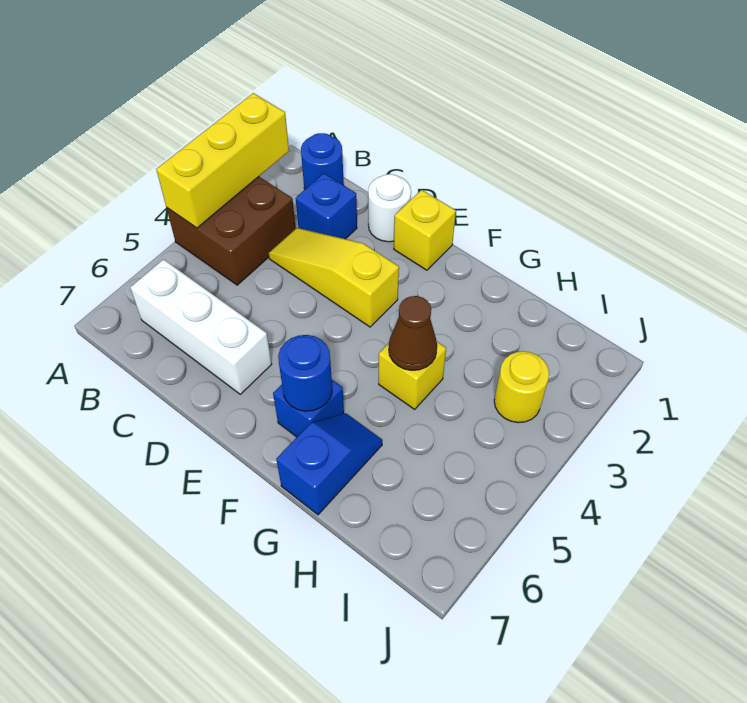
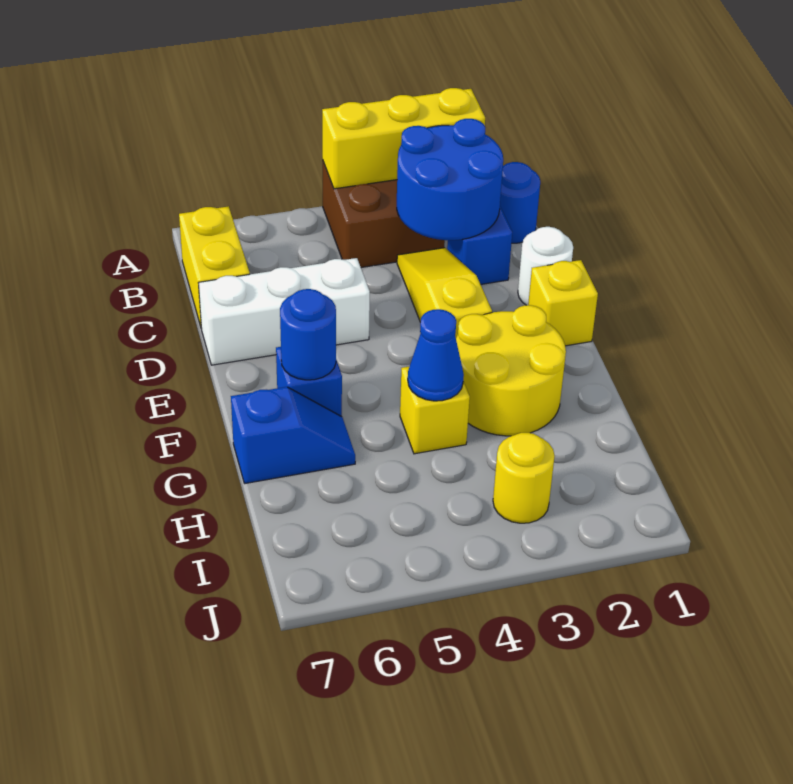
none -> blue 2x2 round brick [397,119,503,240]
white 1x3 brick [130,259,272,394] -> white 1x3 brick turned to [199,258,370,365]
none -> yellow 1x2 brick [179,206,250,329]
none -> yellow 2x2 round brick [456,305,566,436]
brown 1x1 cone [389,296,437,370] -> blue 1x1 cone [408,309,464,401]

